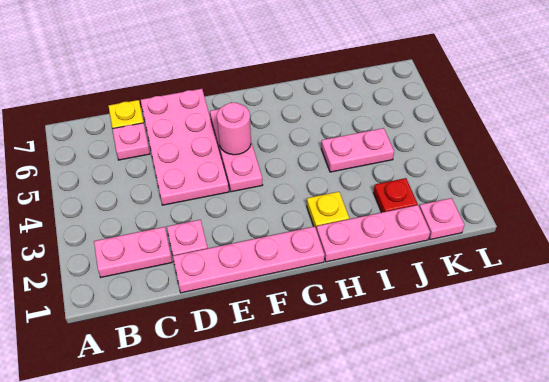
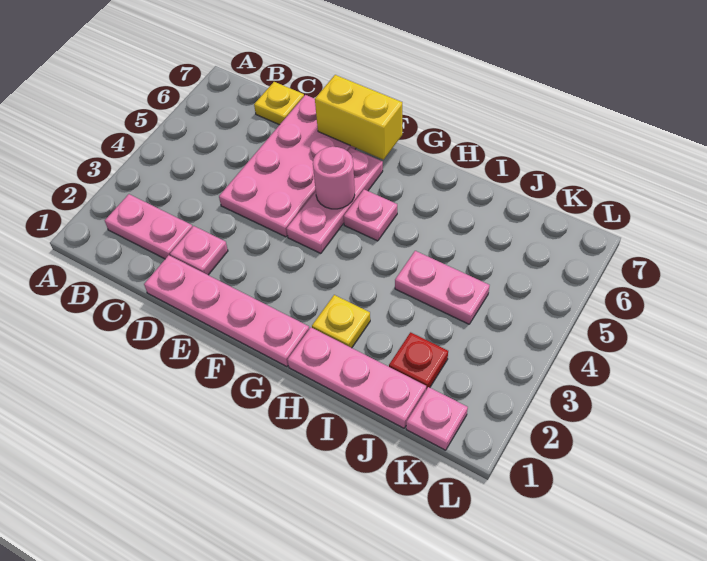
pink 1x1 plate [113,123,150,160] -> pink 1x1 plate moved to [344,189,397,241]
none -> yellow 1x2 brick [315,75,402,160]

